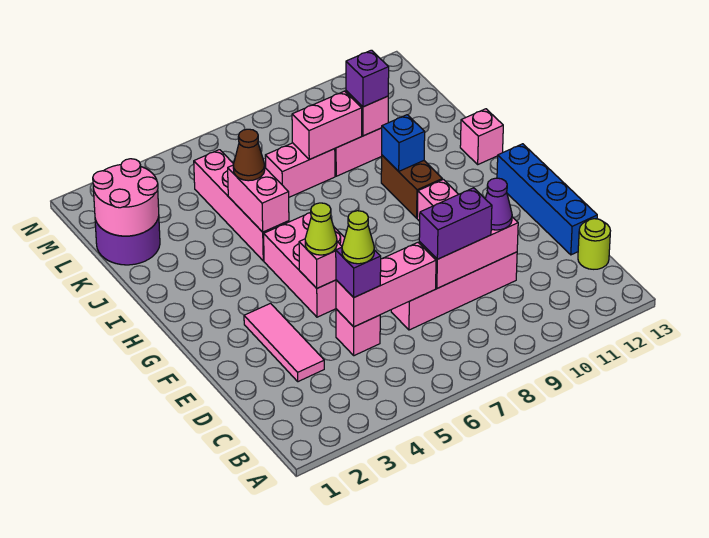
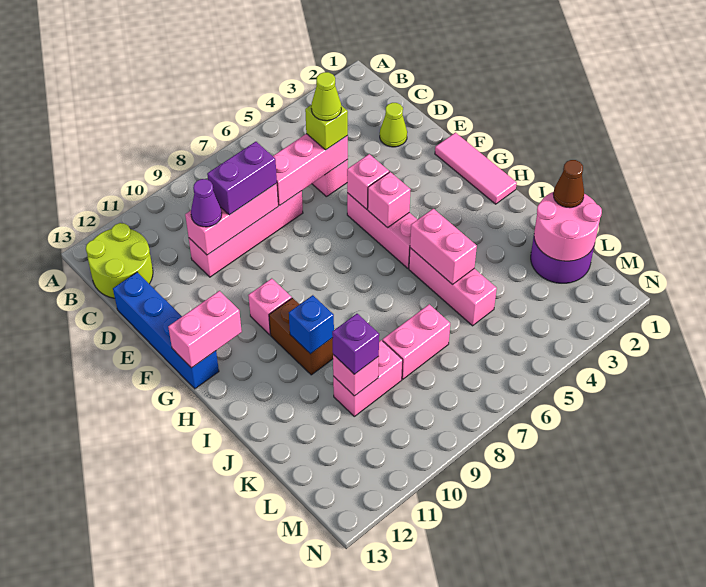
lime 1x1 round brick [578,219,610,269] -> lime 2x2 round brick [86,223,153,298]
pink 1x3 tile [244,303,324,382] -> pink 1x3 tile moved to [435,133,517,204]
purple 1x1 brick [336,247,381,297] -> lime 1x1 brick [305,105,348,150]
pink 2x3 brick [264,213,345,317] -> pink 1x3 brick [347,193,417,268]
lime 1x1 cone [305,203,337,255] -> lime 1x1 cone moved to [380,103,407,147]
pink 1x4 brick [194,150,289,261] -> pink 1x3 brick [409,248,497,326]
pink 1x1 brick [460,109,503,164] -> pink 1x1 brick moved to [368,172,411,228]
brown 1x1 cone [233,129,265,181] -> brown 1x1 cone moved to [553,160,584,208]
pink 1x2 brick [292,91,362,159] -> pink 1x2 brick moved to [168,291,242,368]

